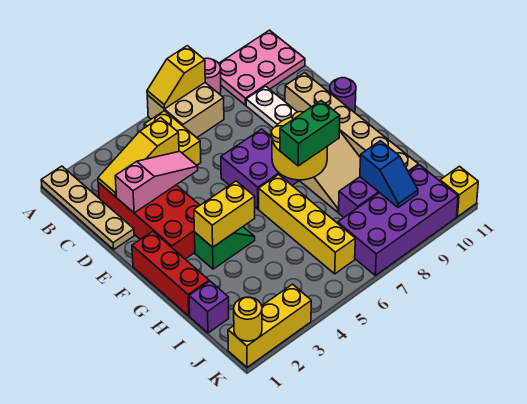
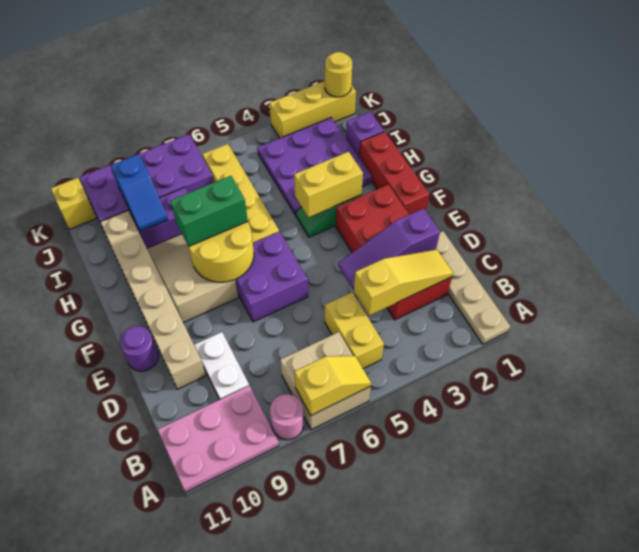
pink 1x3 slope [115,151,198,213] -> purple 1x3 slope [338,208,440,290]
none -> purple 3x3 plate [257,118,372,215]
blue 1x2 slope [360,141,418,207] -> blue 1x2 slope turned to [111,154,168,231]

